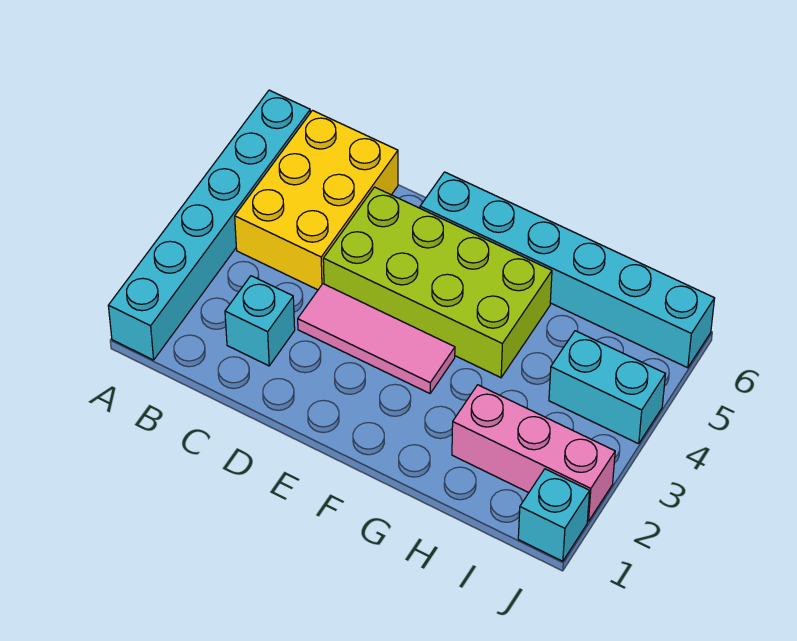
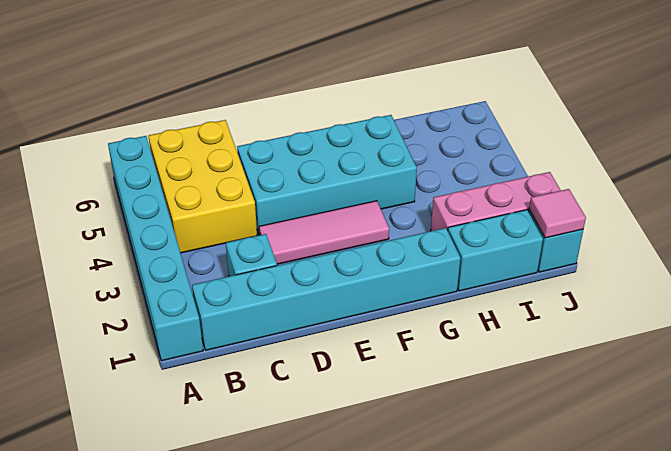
lime 2x4 brick [323,187,552,378] -> cyan 2x4 brick [237,115,417,234]
cyan 1x6 brick [420,172,715,368] -> cyan 1x6 brick moved to [192,228,460,350]
cyan 1x2 brick [549,331,665,444] -> cyan 1x2 brick moved to [448,210,543,291]
none -> pink 1x1 tile [529,189,586,238]

